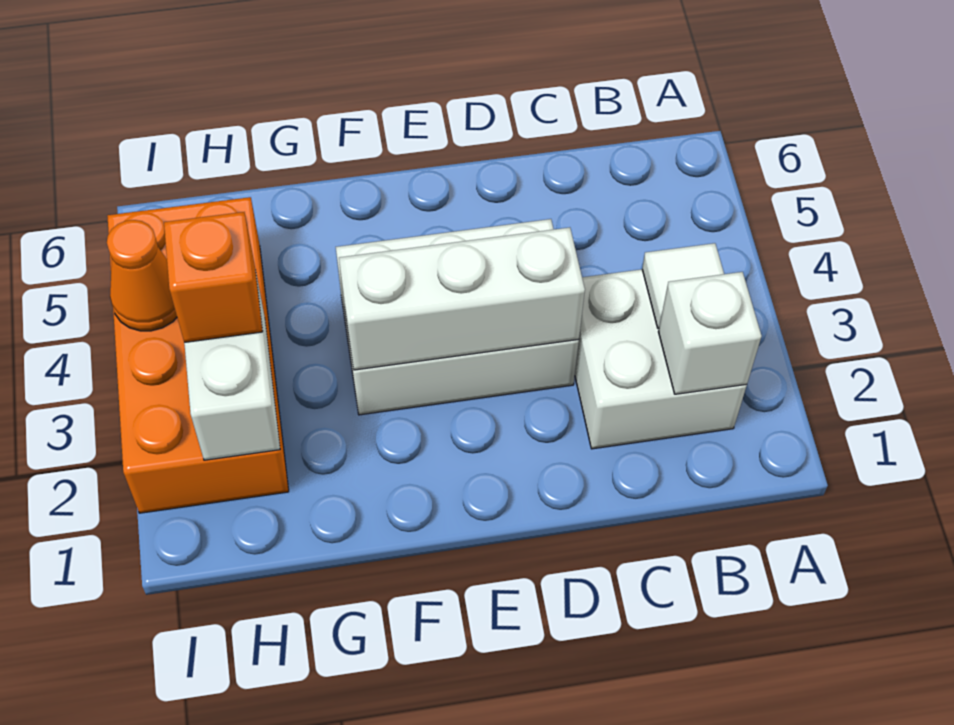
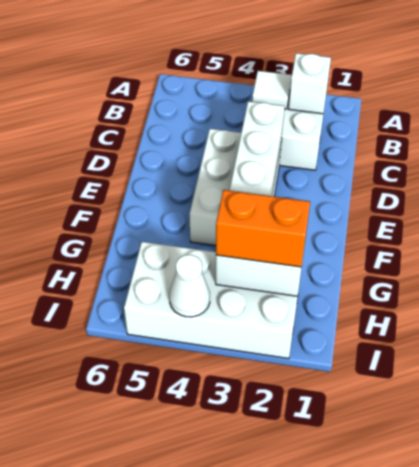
orange 2x4 brick [107,197,289,513] -> white 2x4 brick [124,242,300,359]
orange 1x1 brick [164,212,263,342] -> orange 1x2 brick [216,190,310,267]
orange 1x1 cone [107,220,177,331] -> white 1x1 cone [169,255,210,317]

